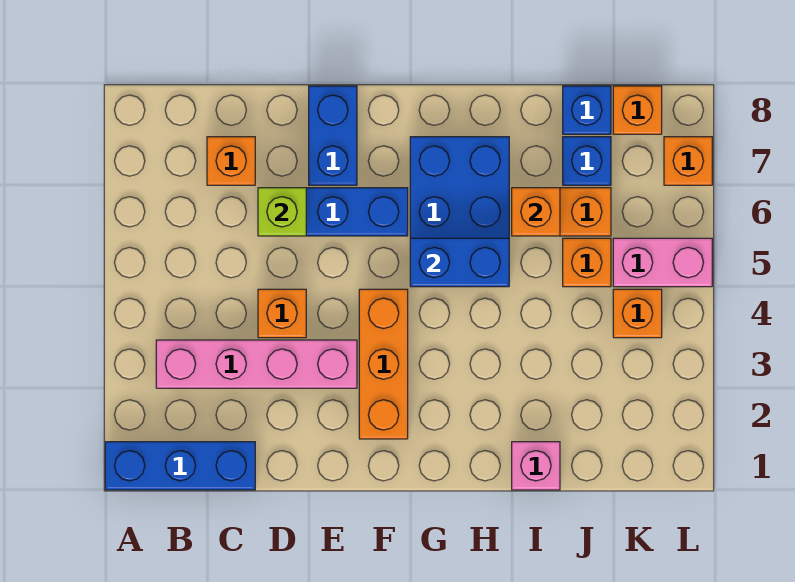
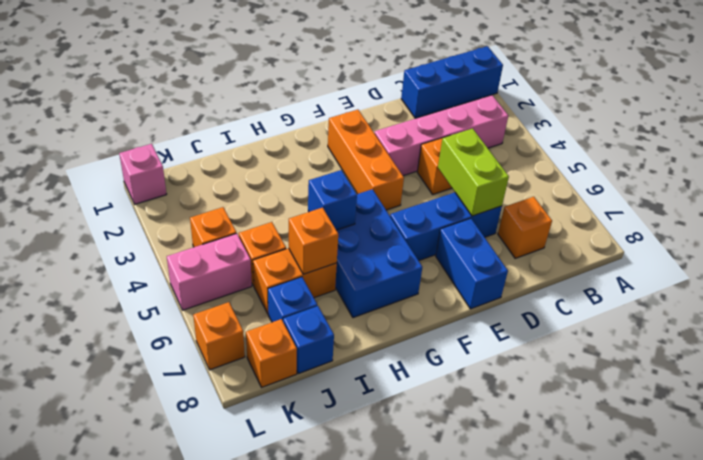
lime 1x1 brick [258,188,306,236] -> lime 1x2 brick [438,128,509,216]
blue 1x2 brick [410,238,509,287] -> blue 1x1 brick [308,170,357,230]
pink 1x1 brick [512,442,560,490] -> pink 1x1 brick moved to [119,144,167,204]

